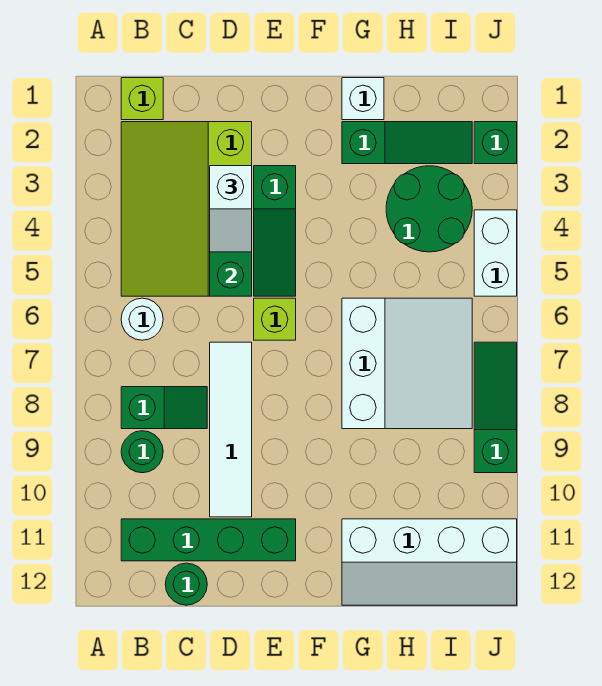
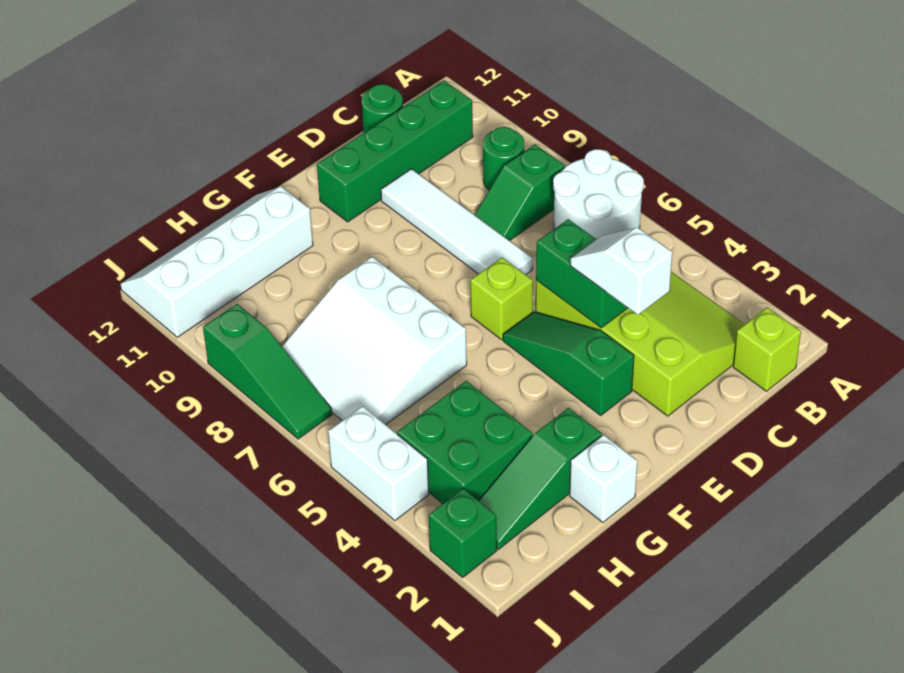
white 1x1 round brick [121,298,163,340] -> white 2x2 round brick [553,149,644,239]
green 2x2 round brick [386,166,472,252] -> green 2x2 brick [397,381,532,504]

